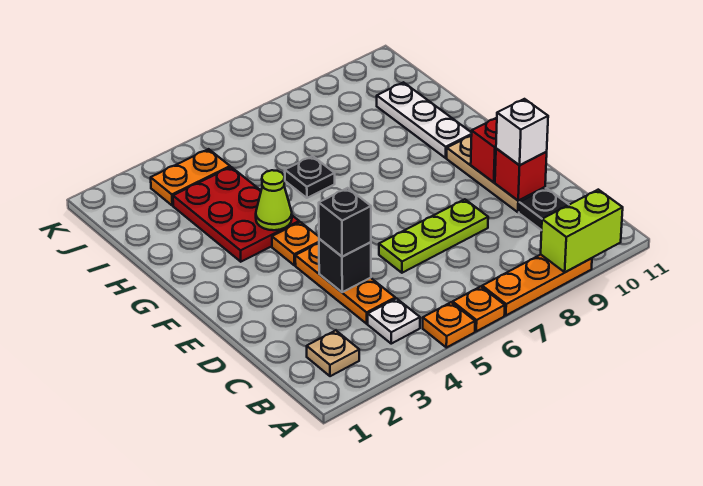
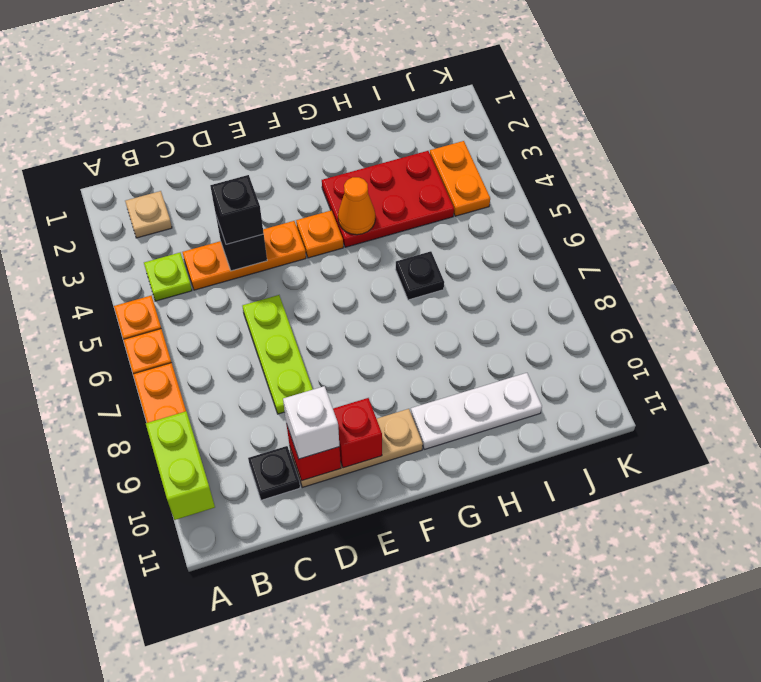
white 1x1 plate [368,298,420,344] -> lime 1x1 plate [144,253,192,301]
lime 1x1 cone [256,170,292,230] -> orange 1x1 cone [338,177,375,235]

